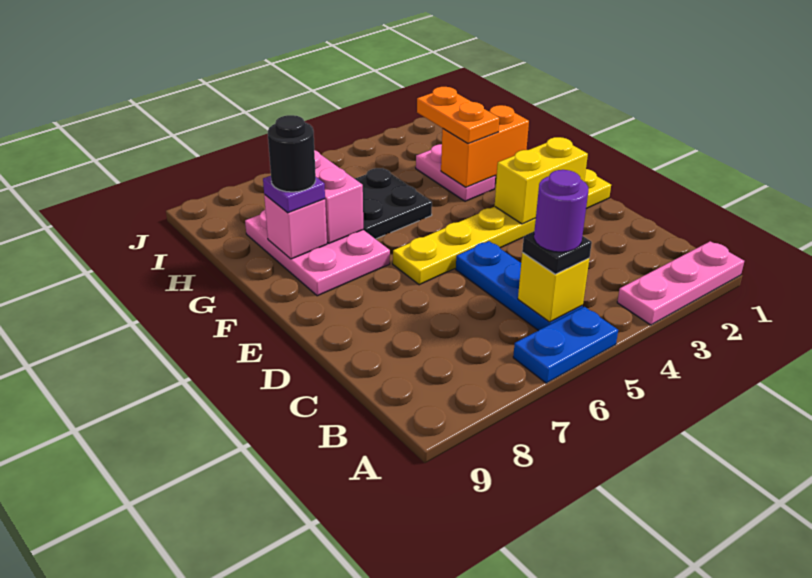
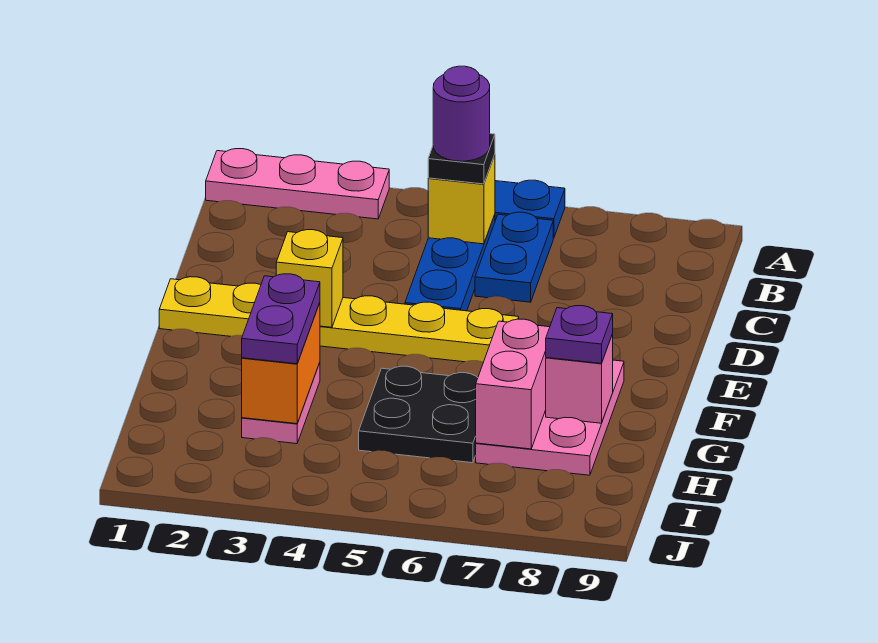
none -> blue 1x2 plate [475,212,553,302]
yellow 1x2 brick [495,137,588,224] -> yellow 1x1 brick [276,230,343,327]
orange 1x2 brick [441,105,529,187] -> orange 1x2 brick turned to [242,303,320,424]
orange 1x2 plate [417,87,499,144] -> purple 1x2 plate [242,274,320,364]
black 1x1 round brick [268,115,316,192] -> none

